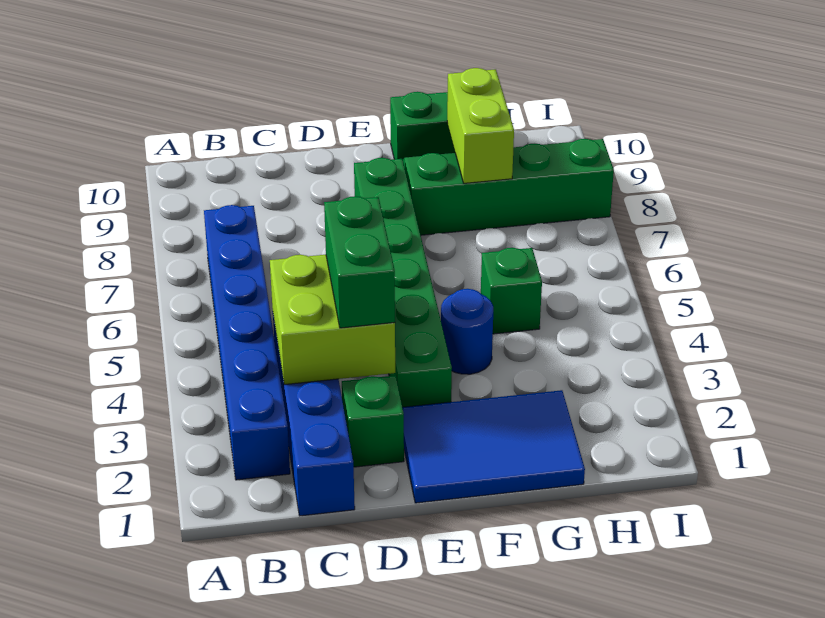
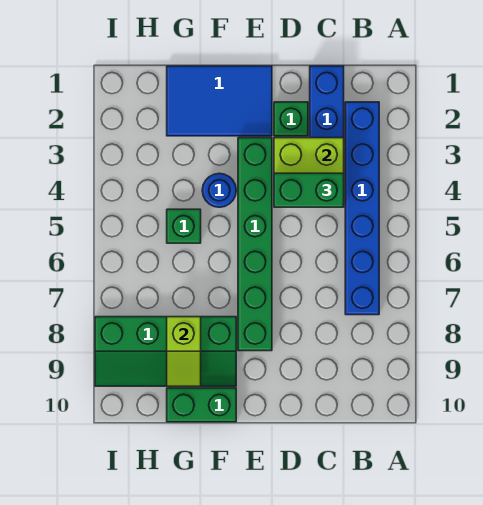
green 1x2 brick [324,196,395,328] -> green 1x2 brick turned to [274,173,344,207]
lime 1x2 brick [447,68,514,183] -> lime 1x2 slope [167,317,201,386]

